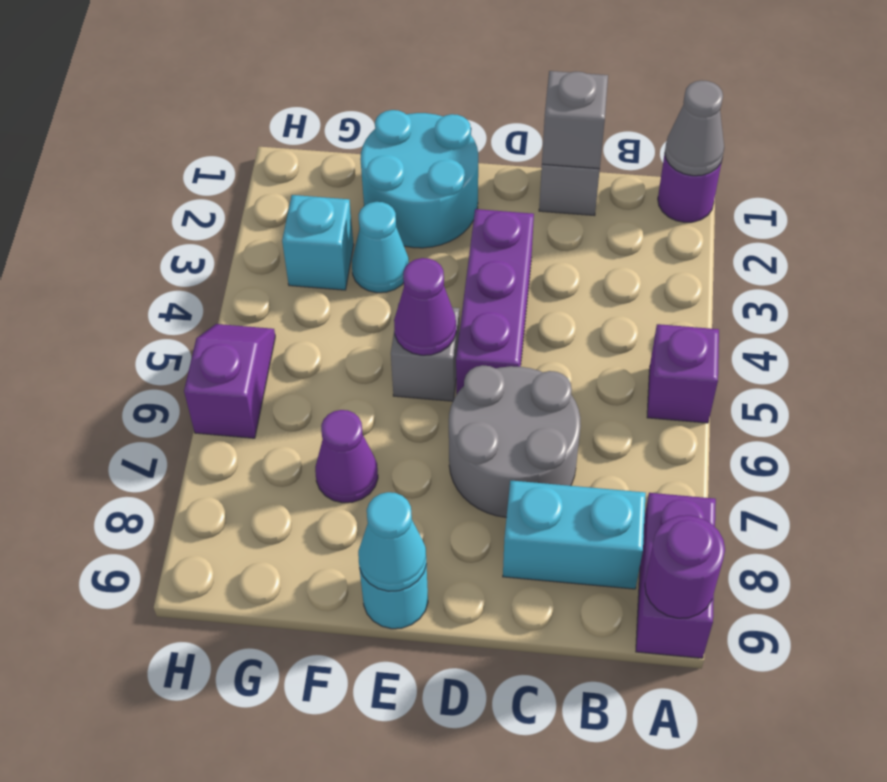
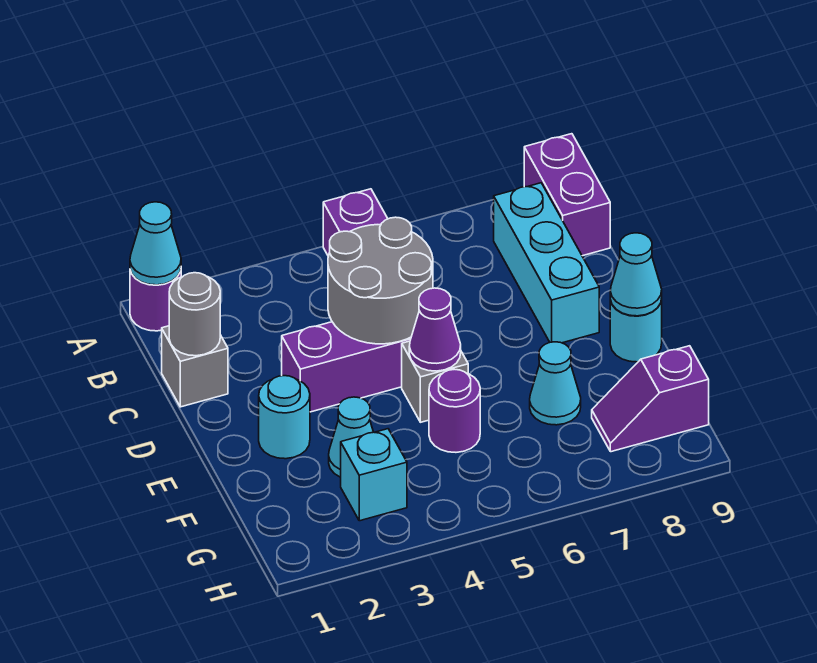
grey 1x1 cone [665,80,724,176] -> cyan 1x1 cone [130,202,181,285]
purple 1x2 brick [636,493,716,658] -> purple 1x2 brick turned to [524,134,610,256]
purple 1x1 round brick [645,515,725,618] -> purple 1x1 round brick moved to [429,369,480,452]
cyan 1x2 brick [503,481,646,589] -> cyan 1x3 brick [494,183,599,343]
grey 1x1 brick [542,71,608,169] -> grey 1x1 round brick [169,273,220,356]
grey 2x2 round brick [449,365,581,517] -> grey 2x2 round brick moved to [328,217,433,344]
cyan 2x2 round brick [360,110,478,248] -> cyan 1x1 round brick [259,376,310,459]
purple 1x1 cone [315,410,378,503] -> cyan 1x1 cone [530,342,581,425]
purple 1x2 slope [184,324,275,438] -> purple 1x2 slope moved to [592,346,709,452]

